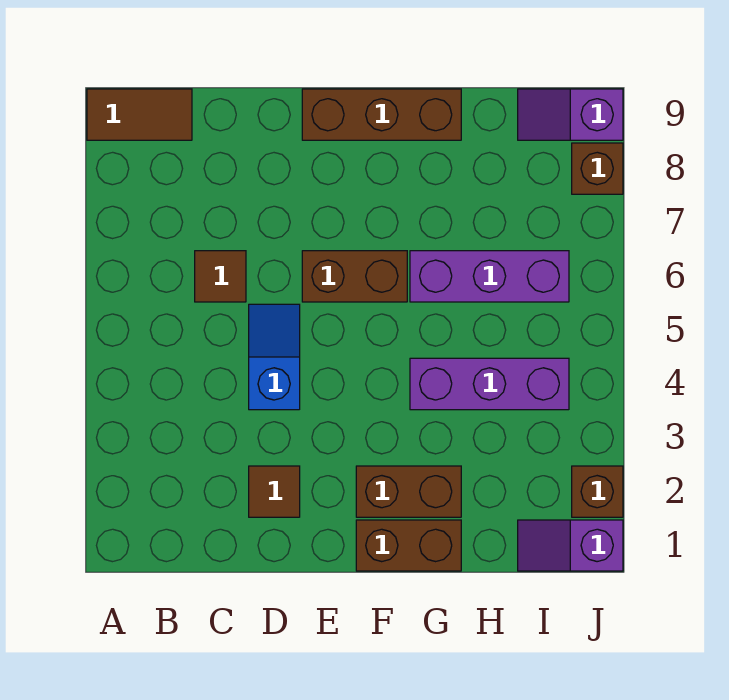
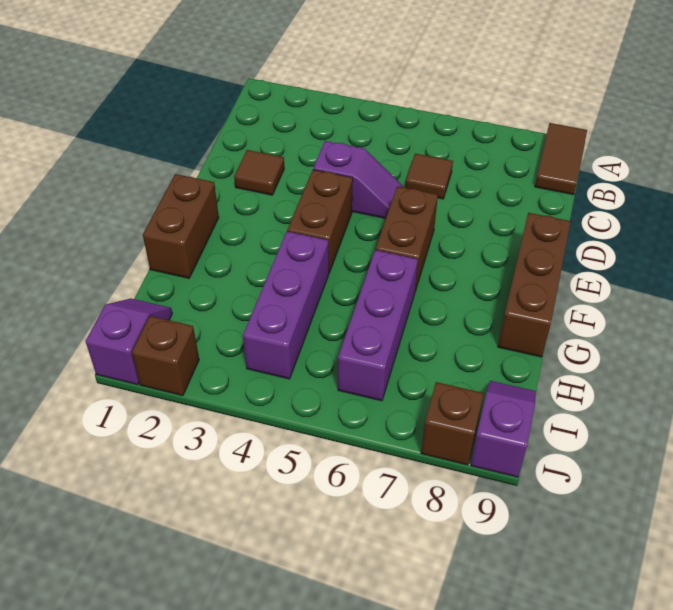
blue 1x2 slope [249,304,300,410] -> purple 1x2 slope [313,141,403,219]
brown 1x2 brick [356,466,461,517] -> brown 1x2 brick moved to [287,170,353,273]

